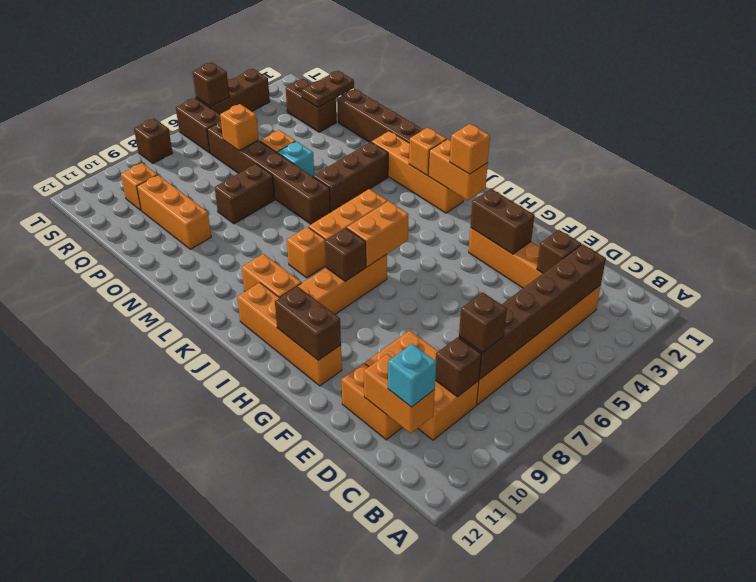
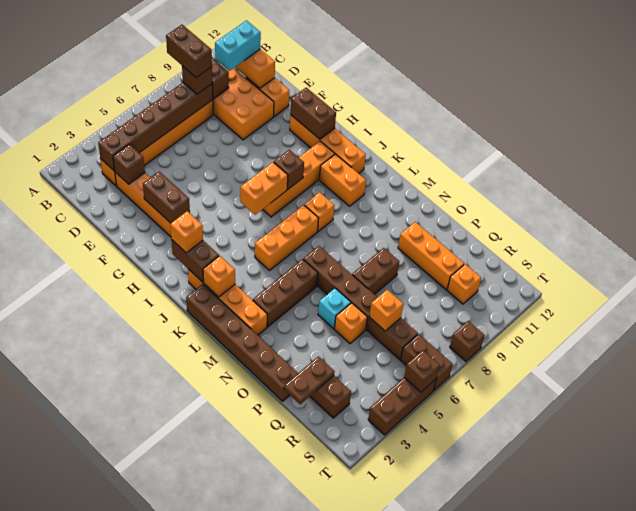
none -> brown 1x2 brick [166,25,212,77]
cyan 1x1 brick [388,344,436,407] -> cyan 1x2 brick [215,20,261,71]
orange 1x2 brick [428,139,488,200] -> brown 1x2 brick [171,239,219,282]

